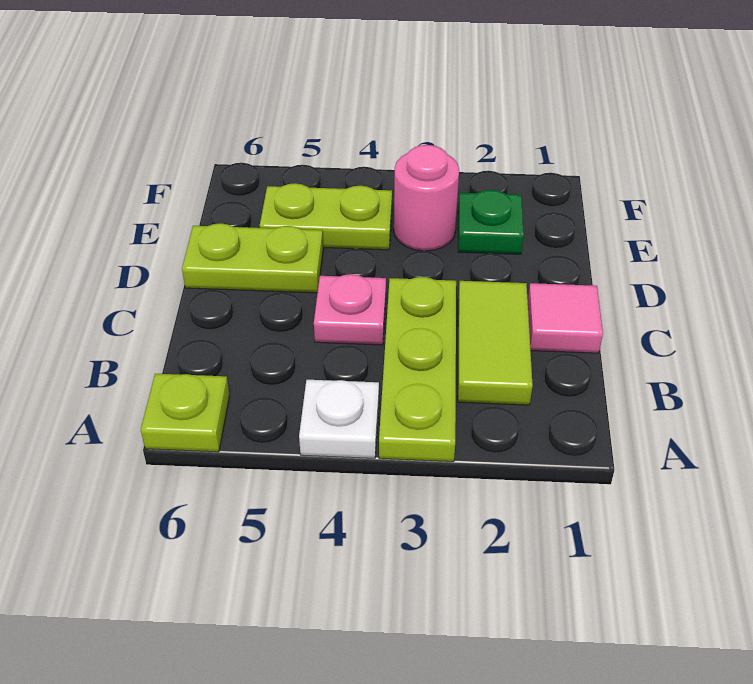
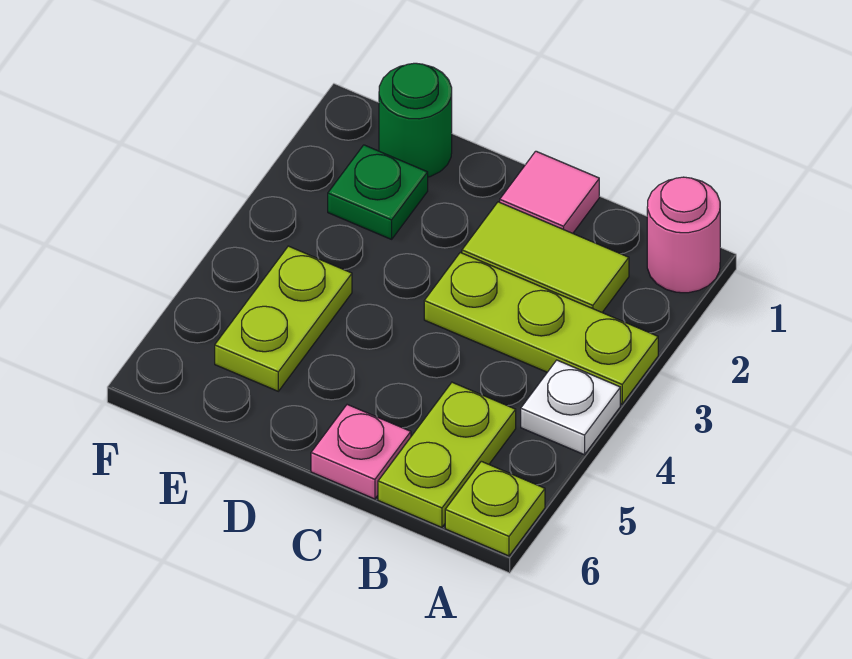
pink 1x1 plate [314,274,386,345] -> pink 1x1 plate moved to [311,405,411,499]
lime 1x2 plate [182,223,323,293] -> lime 1x2 plate moved to [378,382,516,527]
none -> green 1x1 round brick [379,63,452,177]
pink 1x1 round brick [394,145,459,251] -> pink 1x1 round brick moved to [647,177,720,293]

